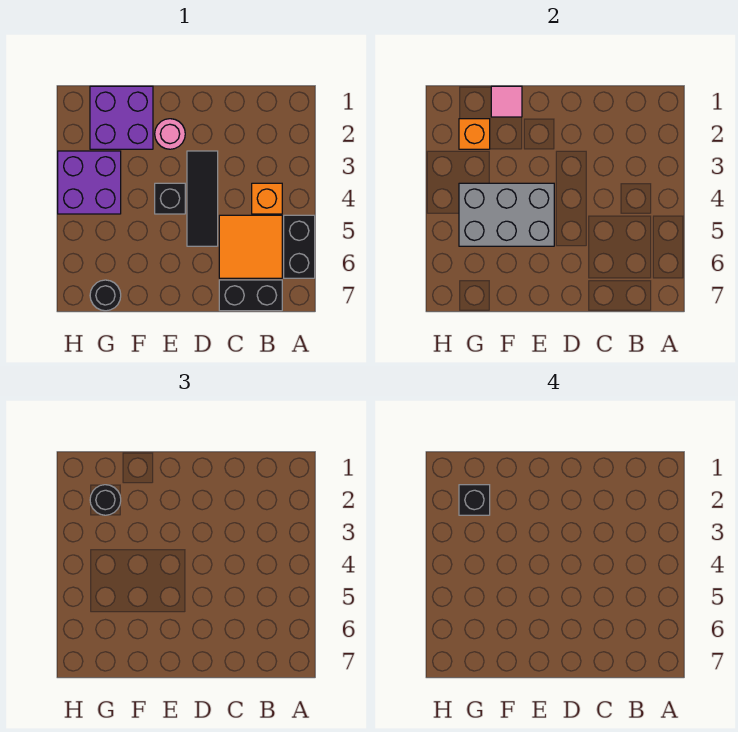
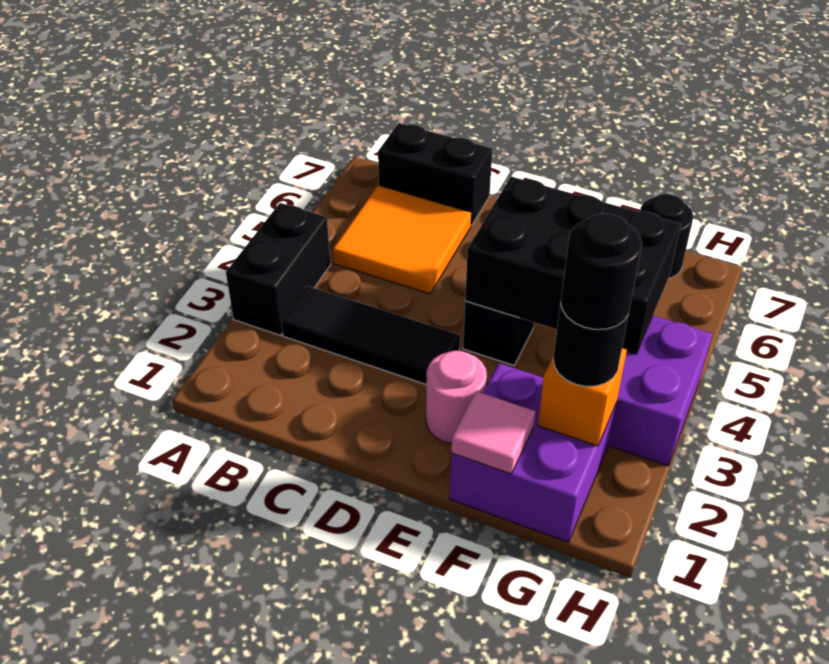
black 1x2 brick [284,215,315,278] -> black 1x2 brick moved to [226,203,330,335]
orange 1x1 brick [252,183,282,214] -> none
black 1x3 tile [187,151,218,246] -> black 1x3 tile turned to [281,286,460,384]
grey 2x3 brick [459,183,554,246] -> black 2x3 brick [465,176,681,354]
black 1x1 brick [459,485,490,515] -> black 1x1 round brick [561,214,642,329]

